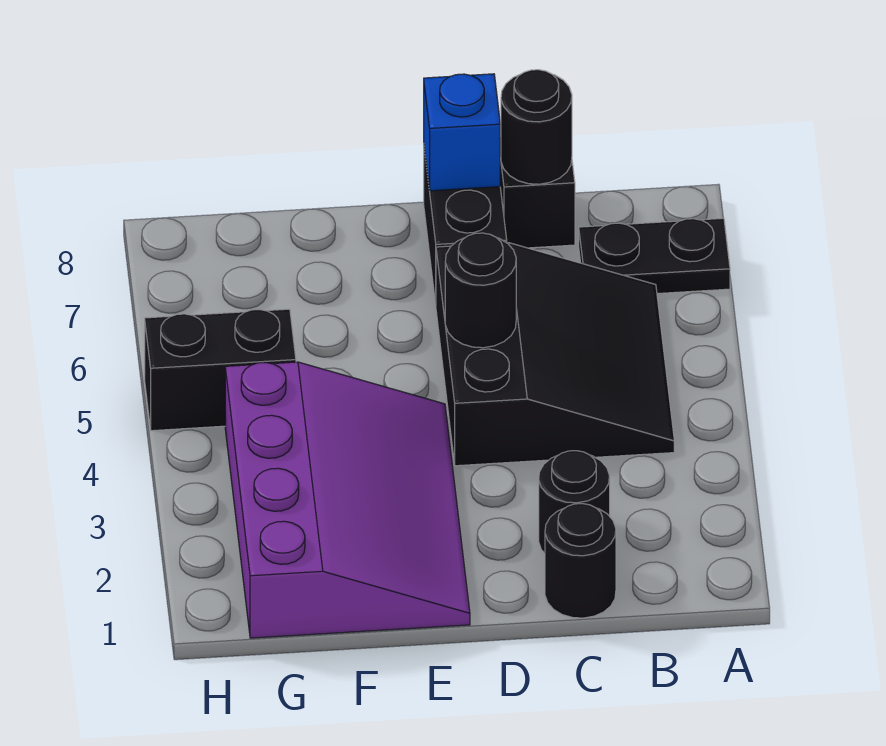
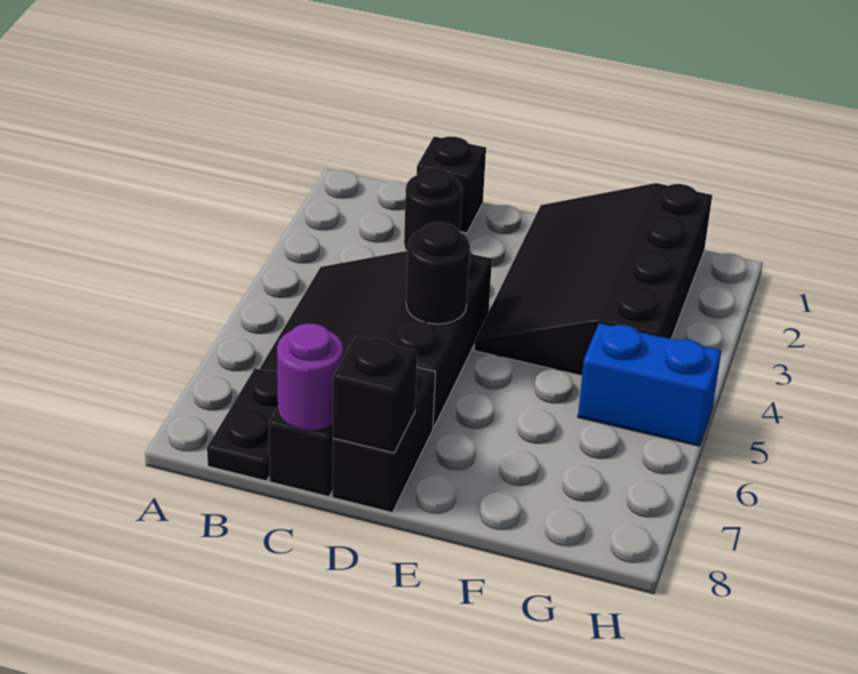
black 1x2 plate [579,218,730,294] -> black 1x2 plate turned to [207,368,278,481]
black 1x1 round brick [545,504,616,618] -> black 1x1 brick [417,136,486,233]
black 1x1 round brick [501,70,572,184] -> purple 1x1 round brick [277,324,343,431]
blue 1x1 brick [424,74,500,191] -> black 1x1 brick [333,336,417,453]
purple 3x4 slope [225,362,470,638] -> black 3x4 slope [474,183,712,376]
black 1x2 brick [145,309,296,431] -> blue 1x2 brick [578,323,721,446]

